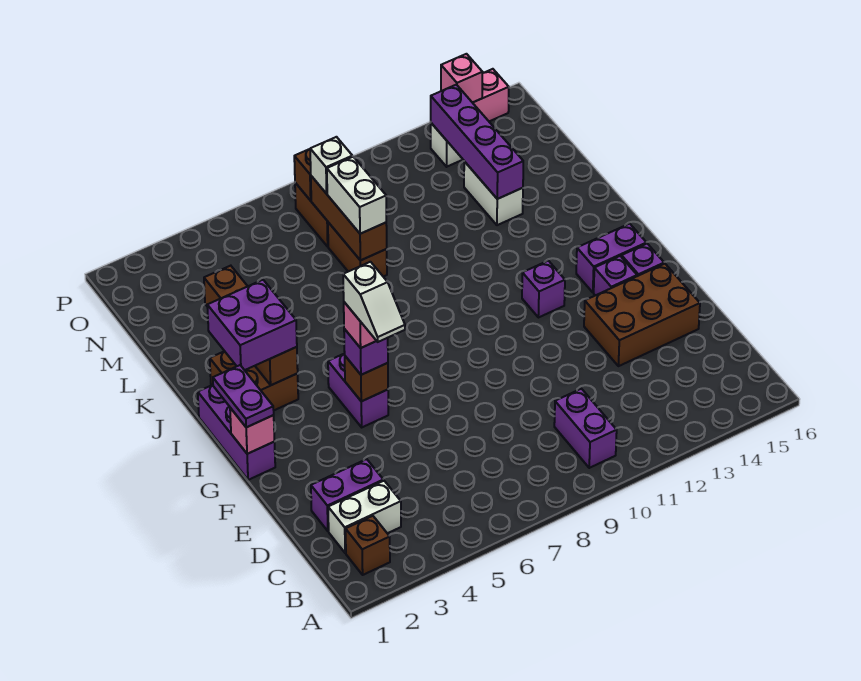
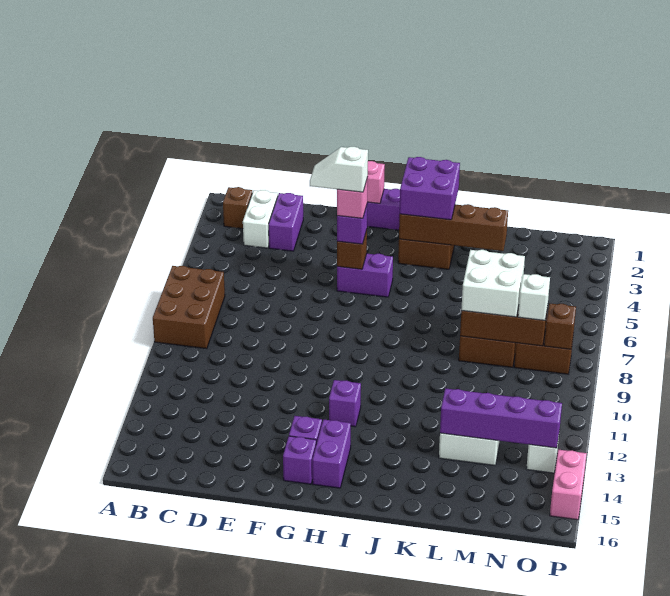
purple 1x2 brick [554,389,617,468] -> none
brown 2x3 brick [584,264,700,366] -> brown 2x3 brick moved to [153,266,225,349]
purple 1x2 plate [213,365,274,427] -> none
white 1x2 brick [327,157,386,234] -> white 2x2 brick [461,250,525,317]
pink 1x1 brick [441,54,483,103] -> none

